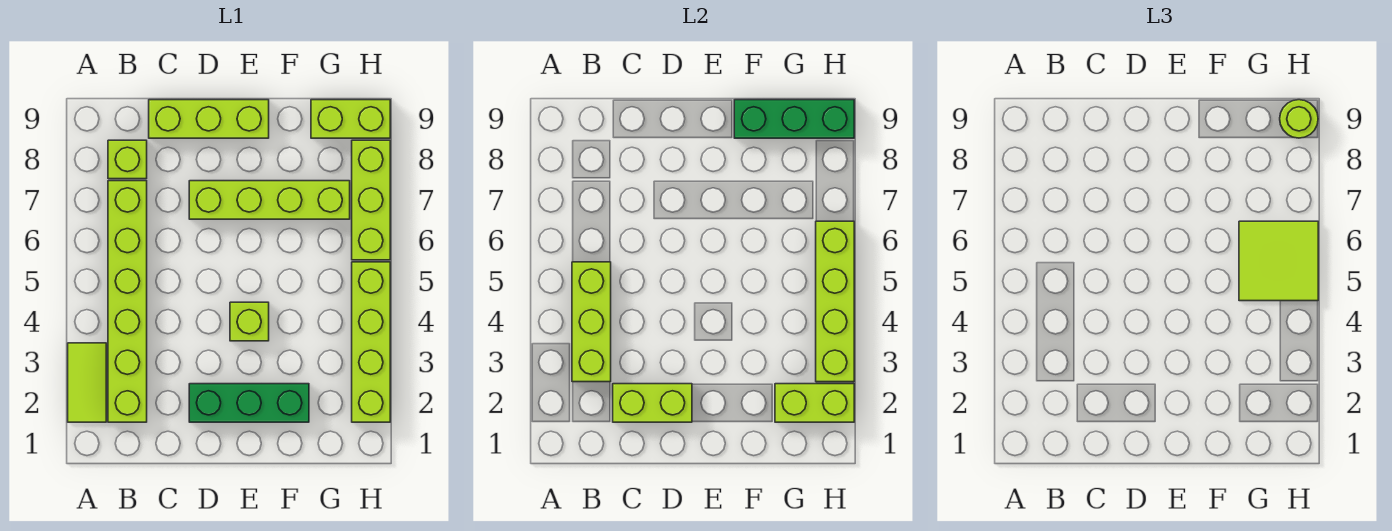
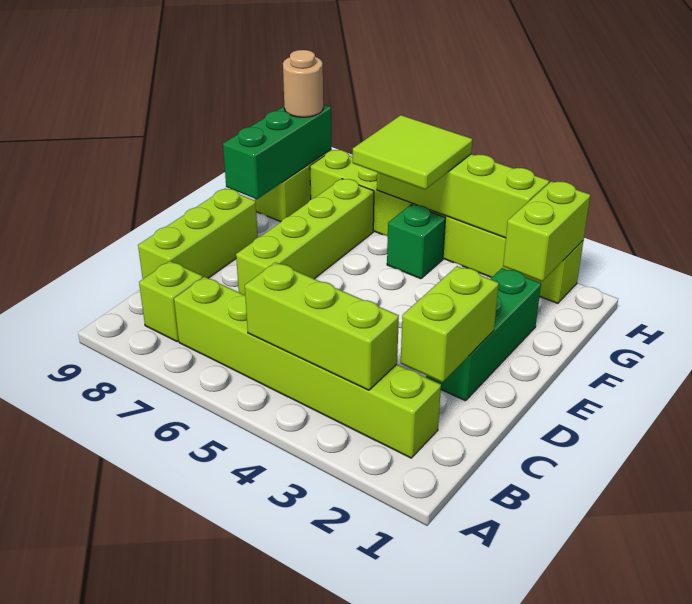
lime 1x2 tile [68,343,106,422] -> none
lime 1x1 brick [230,302,269,341] -> none
none -> green 1x1 brick [387,205,445,279]
lime 1x1 round brick [1280,100,1318,138] -> tan 1x1 round brick [283,50,323,117]

